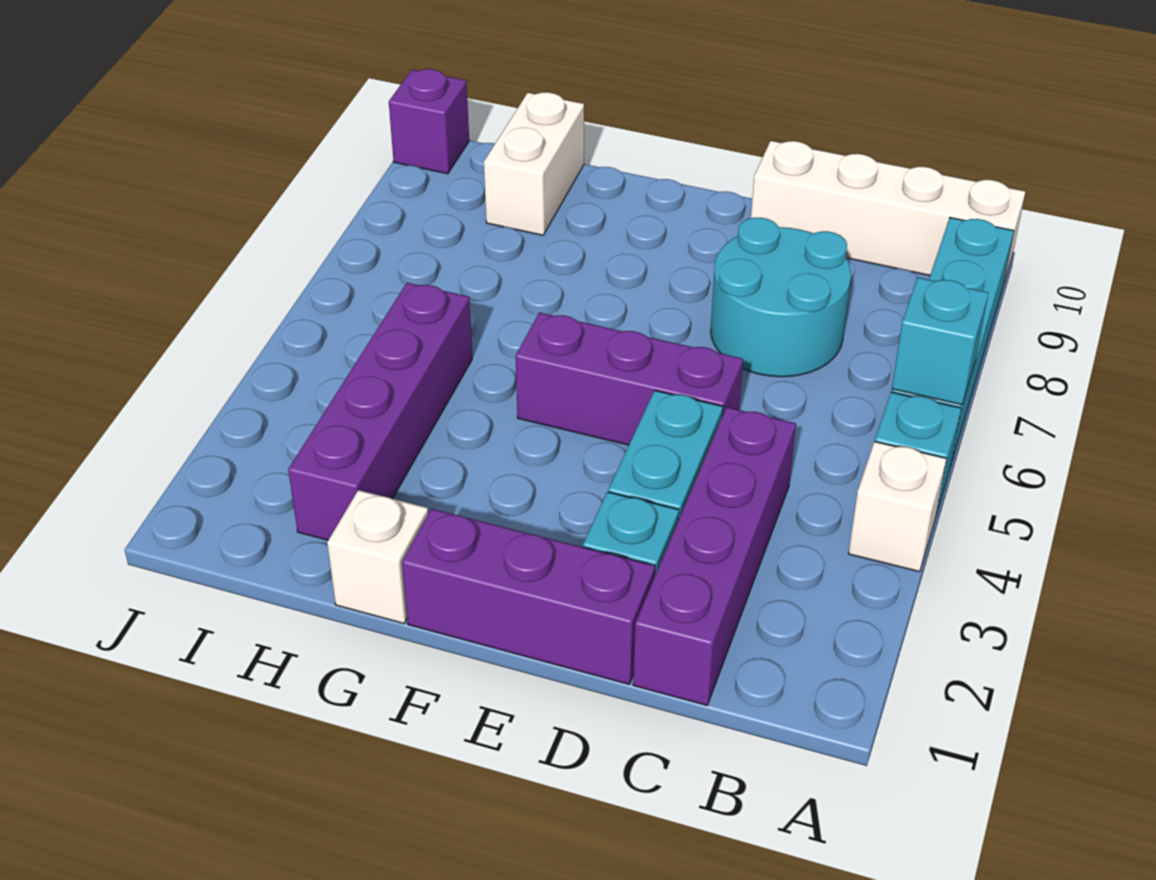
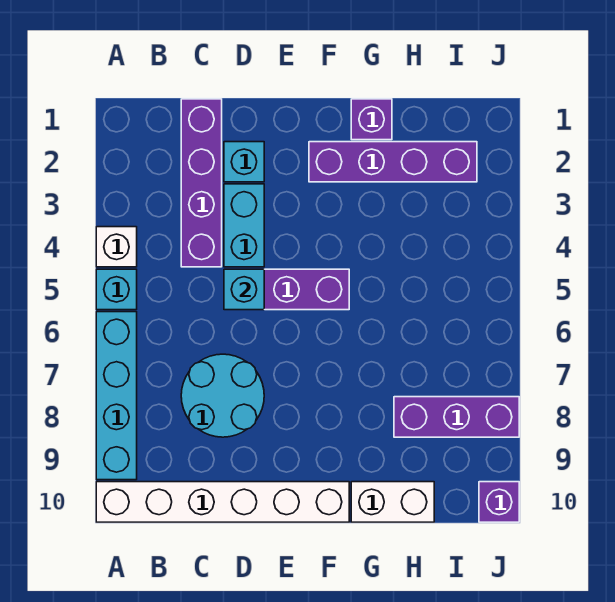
cyan 1x1 brick [892,278,988,405] -> cyan 1x1 brick moved to [224,269,264,310]
white 1x4 brick [751,141,1025,286] -> white 1x6 brick [96,482,349,522]
purple 1x3 brick [402,509,655,684] -> purple 1x3 brick moved to [394,397,519,437]
white 1x1 brick [327,490,428,624] -> purple 1x1 brick [351,99,392,140]
purple 1x4 brick [288,283,472,540] -> purple 1x4 brick turned to [309,142,477,182]
white 1x2 brick [484,92,584,235] -> white 1x2 brick turned to [351,482,434,522]

